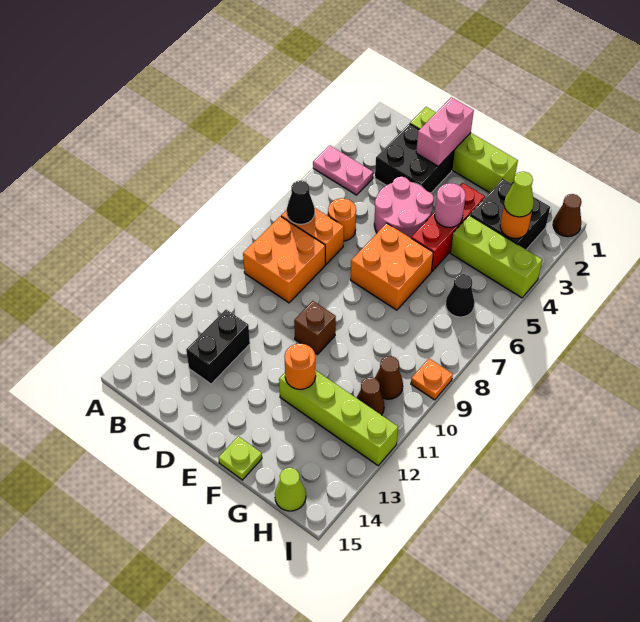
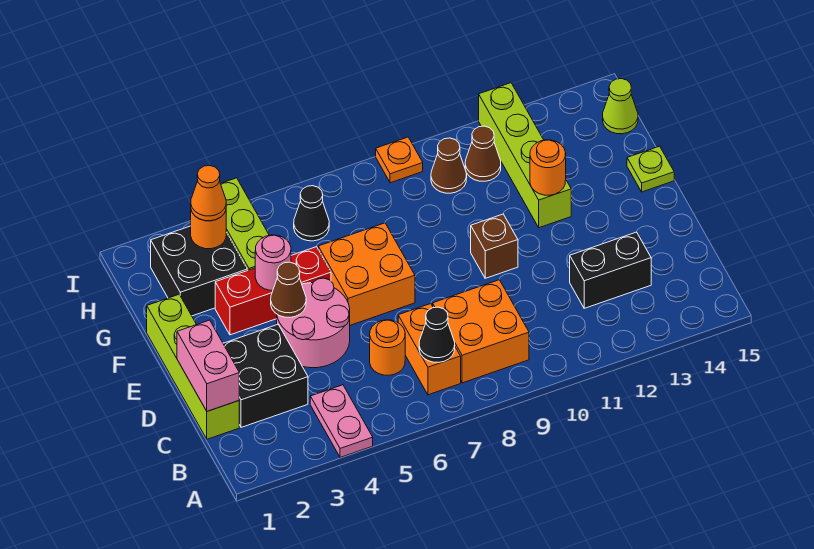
pink 1x2 brick [416,97,474,166] -> pink 1x2 brick turned to [177,320,239,411]
lime 1x1 cone [504,172,534,217] -> orange 1x1 cone [191,165,226,221]
brown 1x1 cone [553,194,582,237] -> brown 1x1 cone moved to [271,262,306,317]

